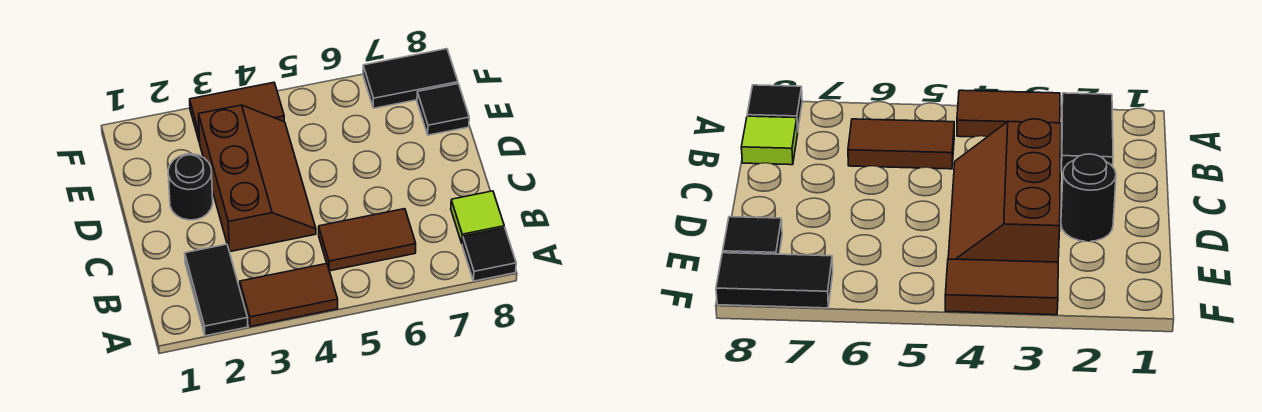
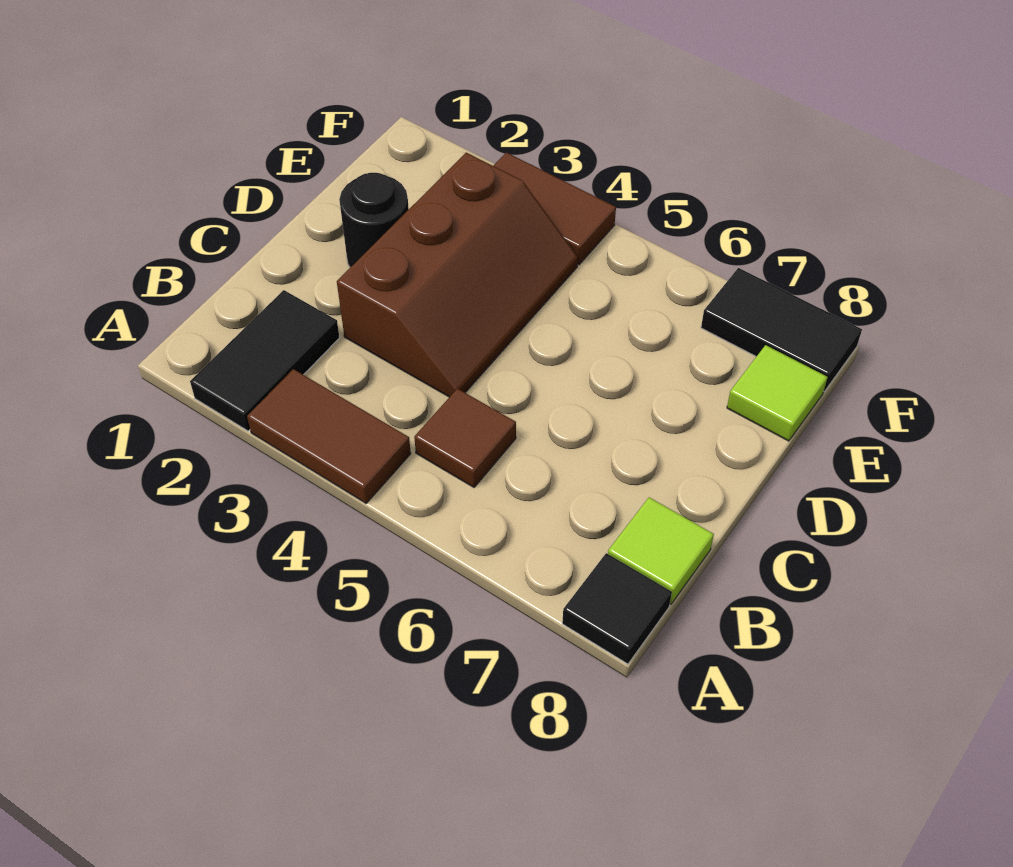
brown 1x2 tile [319,209,416,271] -> brown 1x1 tile [414,389,516,487]
black 1x1 tile [417,84,469,135] -> lime 1x1 tile [727,345,827,441]

